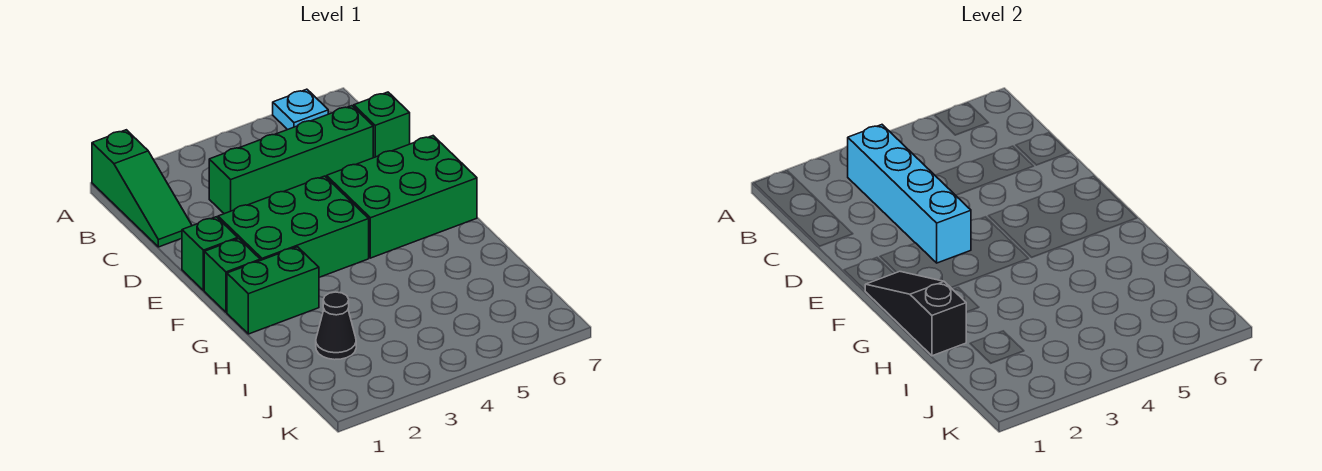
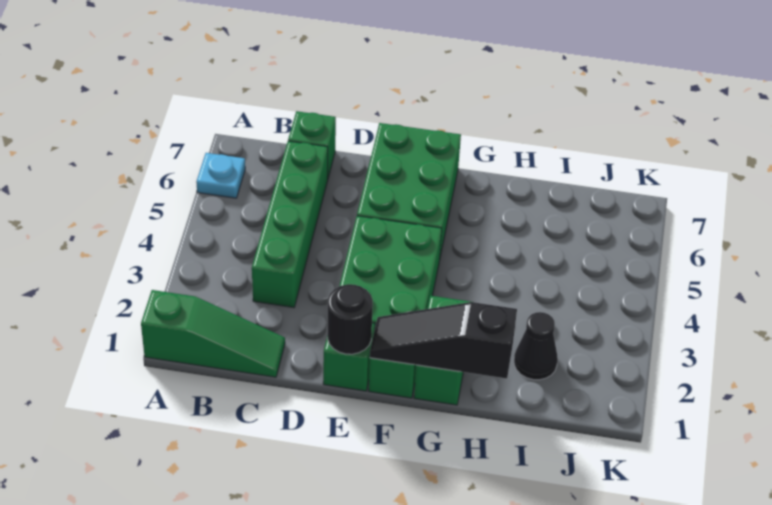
cyan 1x4 brick [848,125,971,263] -> none
none -> black 1x1 round brick [328,284,373,354]

